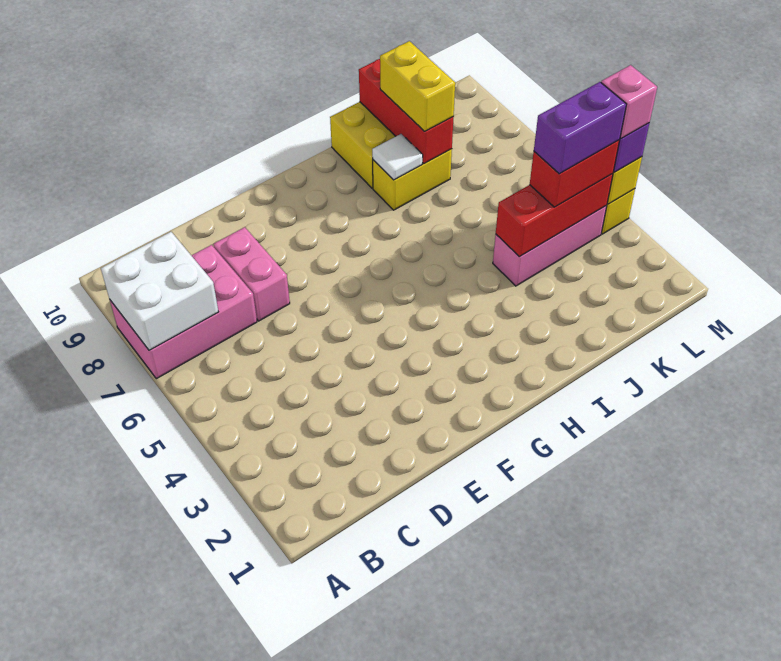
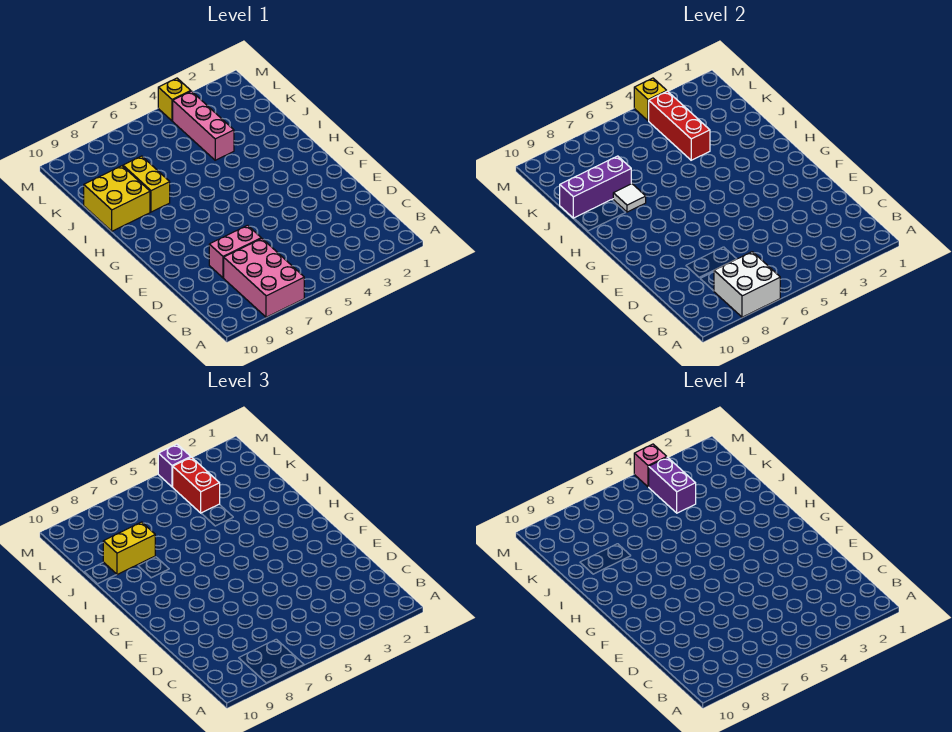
red 1x3 brick [359,59,453,164] -> purple 1x3 brick [560,156,631,218]

